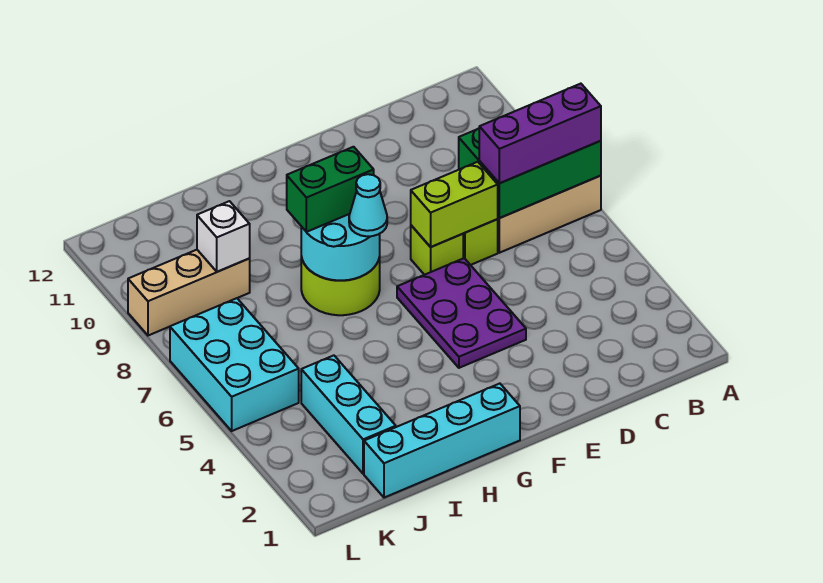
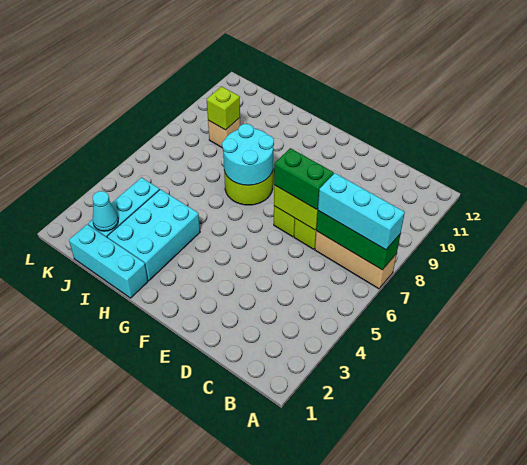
green 2x3 brick [459,128,601,218] -> green 1x3 brick [316,211,400,270]
purple 1x3 brick [479,84,601,183] -> cyan 1x3 brick [318,173,405,250]
purple 2x3 plate [397,258,526,368] -> none
cyan 1x4 brick [364,384,520,498] -> cyan 1x3 brick [69,224,148,298]
cyan 1x1 cone [349,174,387,236] -> cyan 1x1 cone moved to [93,191,118,231]
green 1x2 brick [287,147,374,232] -> green 1x2 brick moved to [274,148,334,209]
tan 1x3 brick [128,250,250,336] -> tan 1x1 brick [208,118,240,147]
white 1x1 brick [197,201,250,272] -> lime 1x1 brick [207,86,240,130]
cyan 2x3 brick [170,298,299,431] -> cyan 2x3 brick moved to [107,189,200,281]

